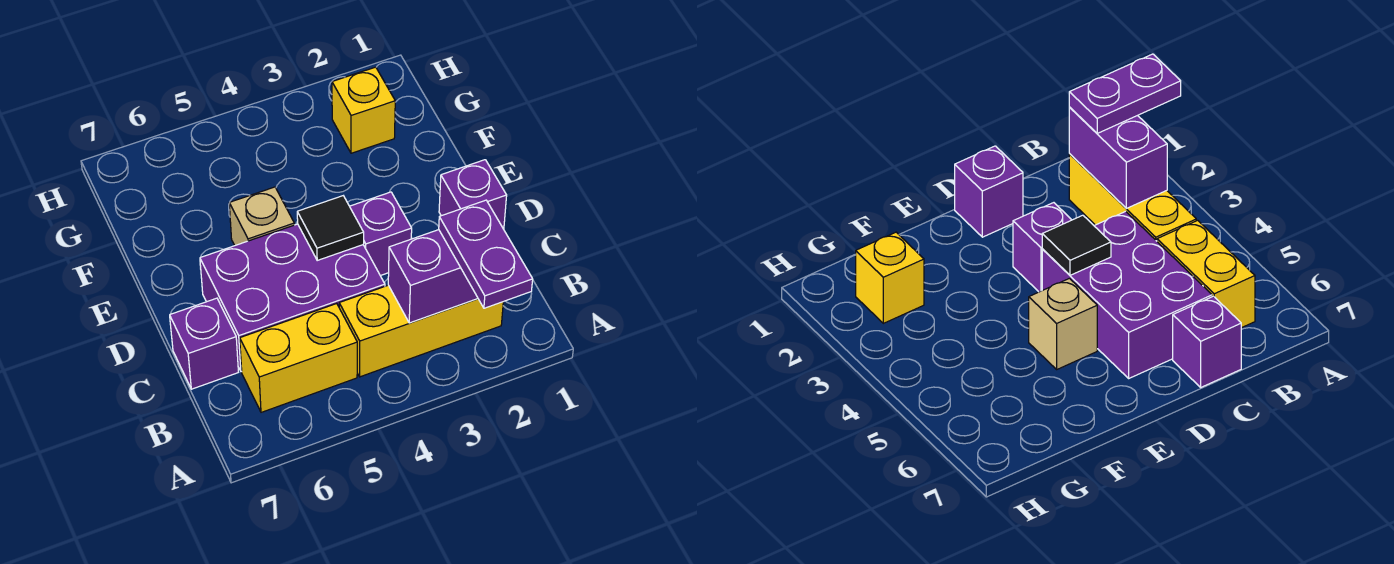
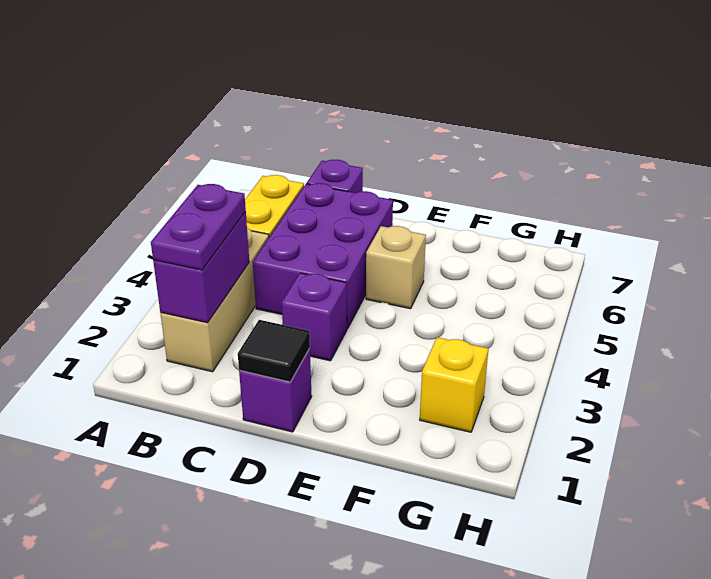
purple 1x2 plate [439,200,533,308] -> purple 1x2 plate turned to [151,184,246,270]
yellow 1x3 brick [339,285,503,377] -> tan 1x3 brick [160,228,269,372]
black 1x1 tile [297,196,364,260] -> black 1x1 tile moved to [238,320,310,382]

